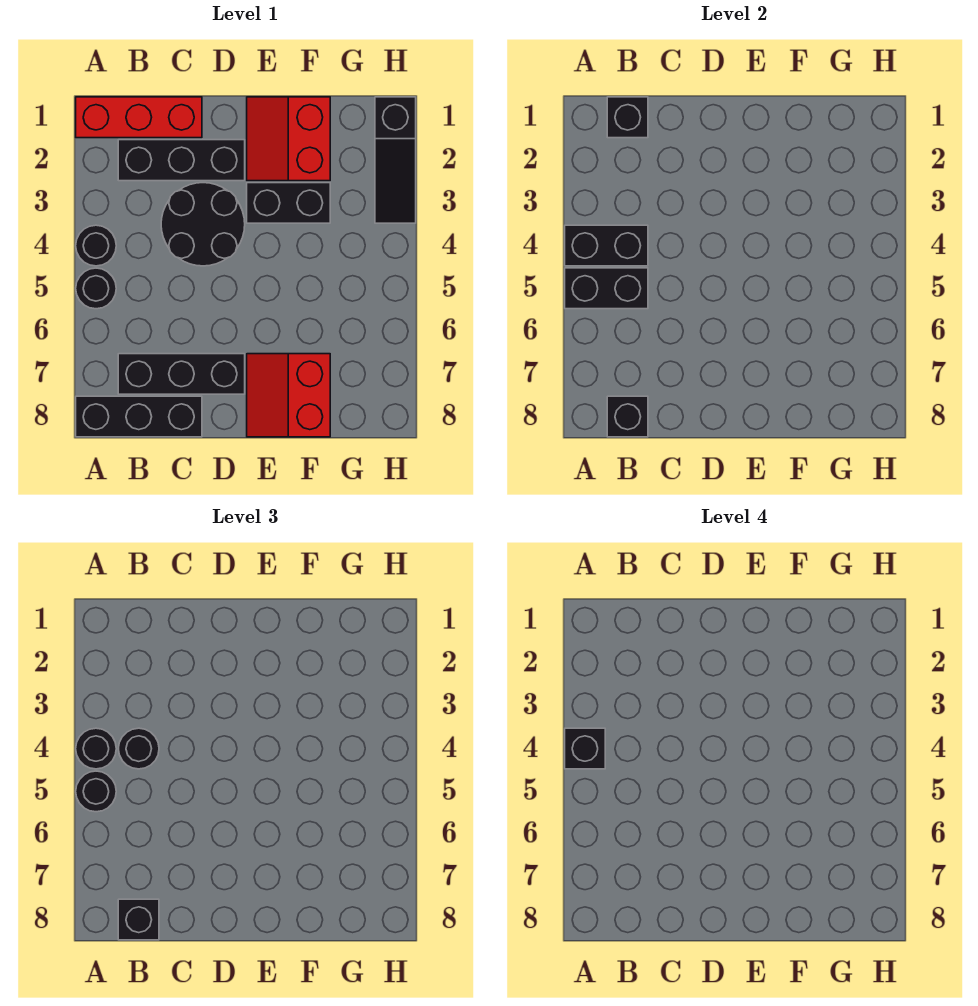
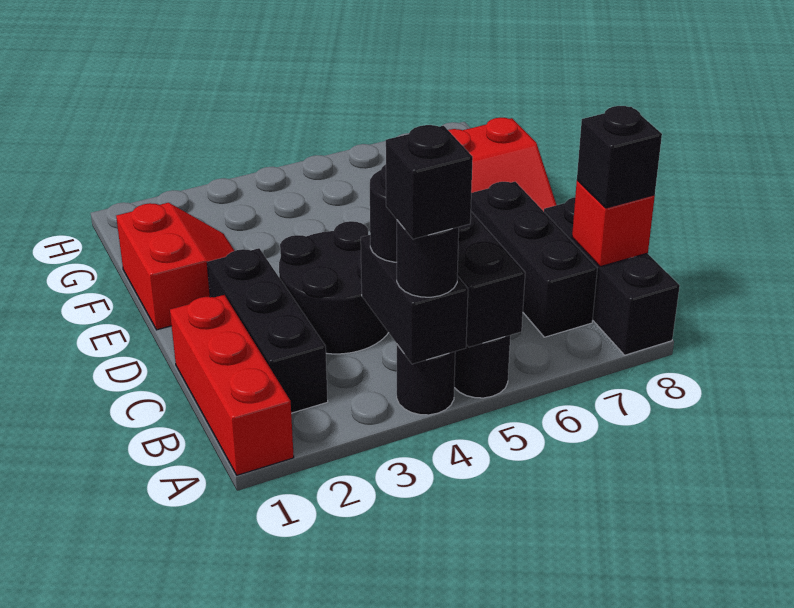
black 1x1 round brick [76,771,116,812] -> none
black 1x1 brick [607,97,648,138] -> none
black 1x1 brick [607,396,648,437] -> red 1x1 brick [572,180,655,267]
red 2x2 slope [247,97,330,181] -> red 2x2 slope turned to [116,203,235,330]
black 1x2 brick [247,183,330,223] -> none
black 1x3 slope [375,97,416,223] -> none

